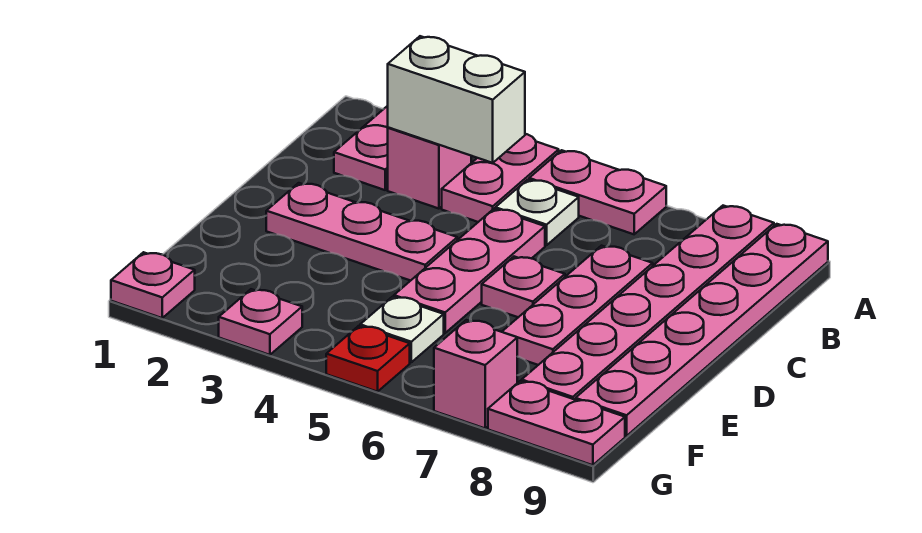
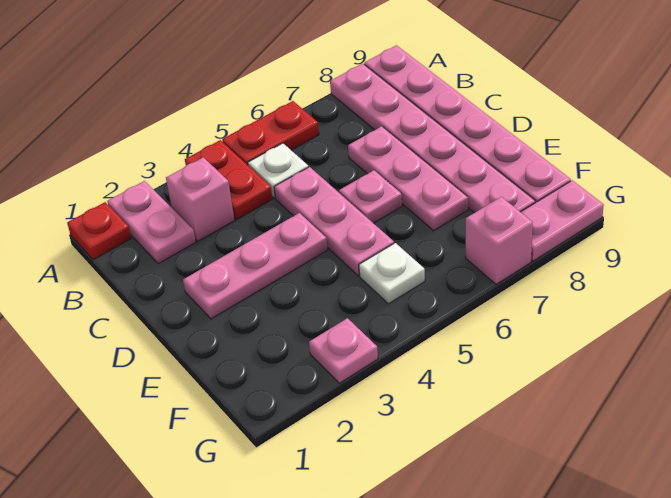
pink 1x2 plate [442,134,559,222] -> red 1x2 plate [185,140,272,219]
pink 1x2 plate [529,150,666,234] -> red 1x2 plate [222,101,319,165]
white 1x2 brick [388,36,525,163] -> none
pink 1x1 plate [111,252,195,318] -> none
red 1x1 plate [326,326,410,392] -> red 1x1 plate moved to [67,202,131,260]

